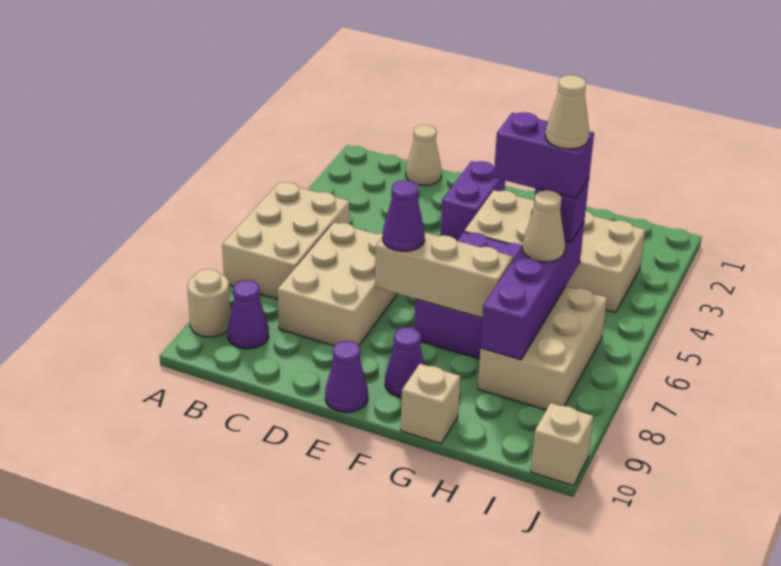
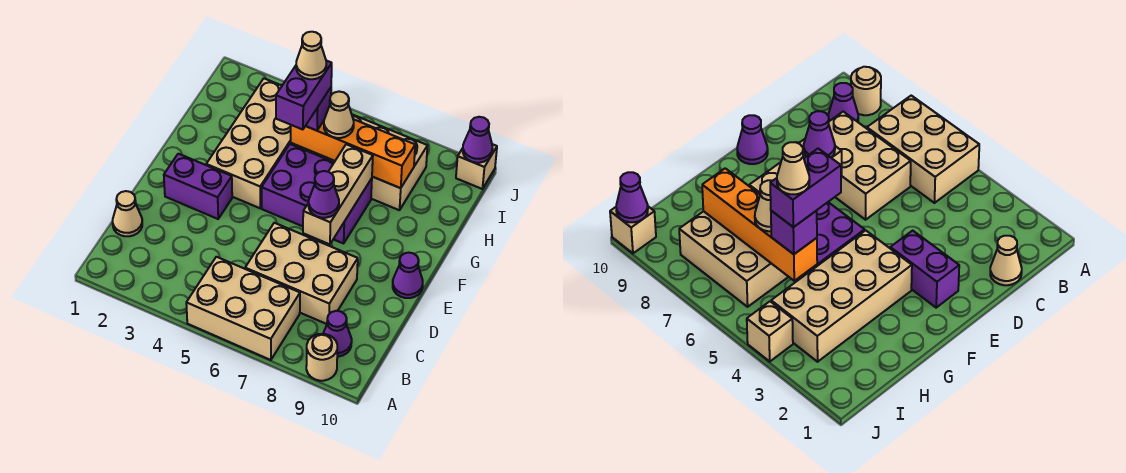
purple 1x1 cone [385,327,425,398] -> purple 1x1 cone moved to [463,117,493,163]
tan 1x1 brick [401,364,460,444] -> tan 1x1 brick moved to [747,301,793,361]
purple 1x4 brick [481,222,584,360] -> orange 1x4 brick [290,119,415,188]

